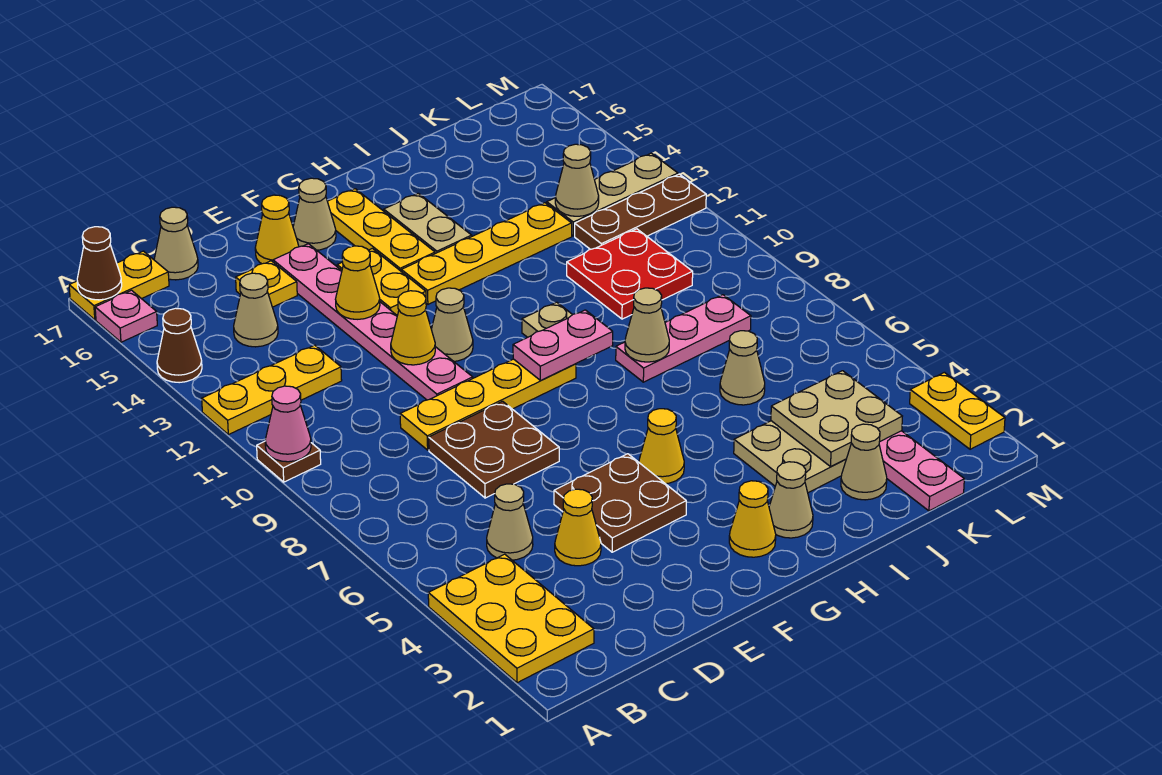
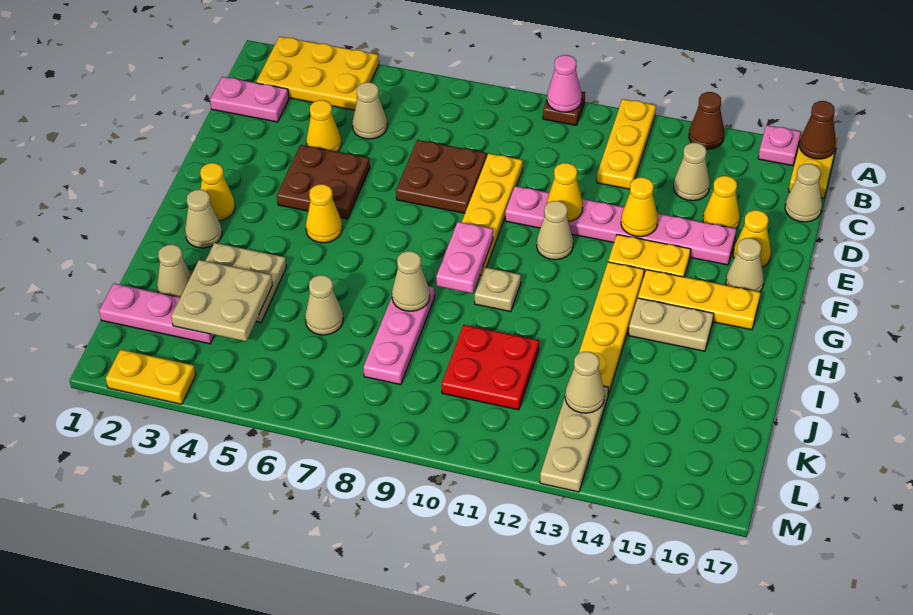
none -> pink 1x2 plate [210,77,289,122]
yellow 1x1 plate [236,261,297,307] -> yellow 1x1 cone [703,176,740,229]
brown 1x3 plate [575,174,706,249] -> none

